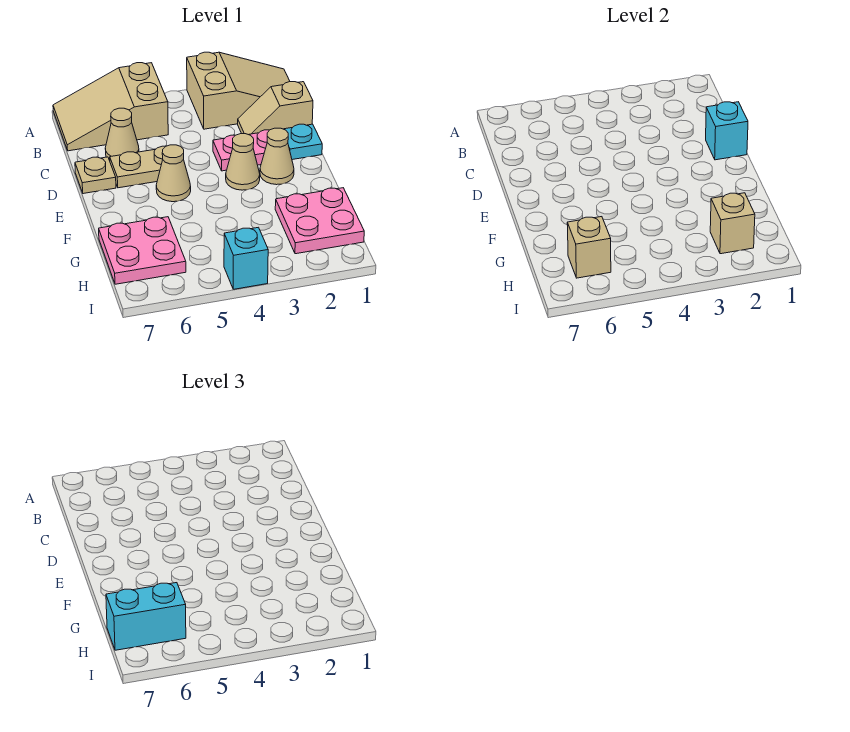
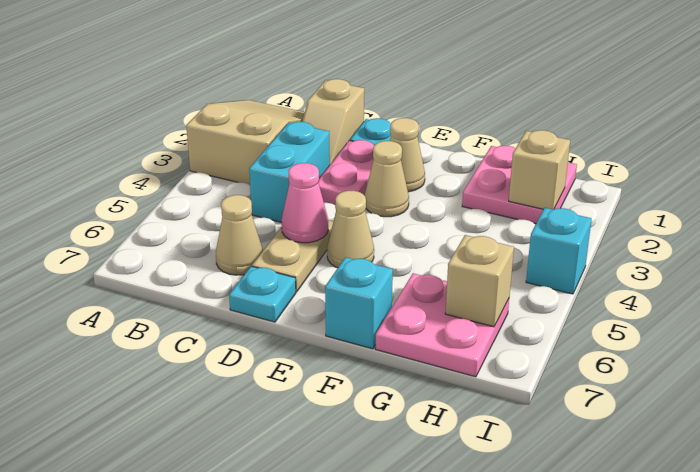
tan 2x3 slope [53,63,168,151] -> none
cyan 1x1 brick [706,102,748,160] -> cyan 1x1 brick moved to [325,257,393,349]
none -> pink 1x1 cone [282,163,328,243]
tan 1x1 plate [75,157,116,194] -> cyan 1x1 plate [229,266,296,322]
cyan 1x2 brick [106,583,186,650] -> cyan 1x2 brick moved to [249,122,330,222]

